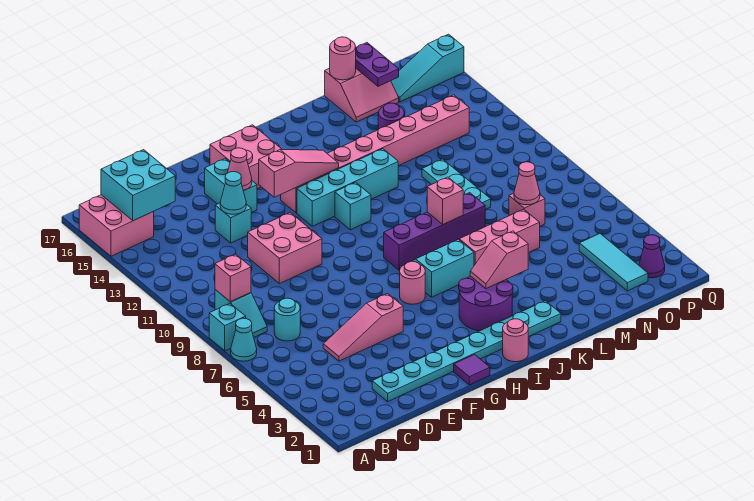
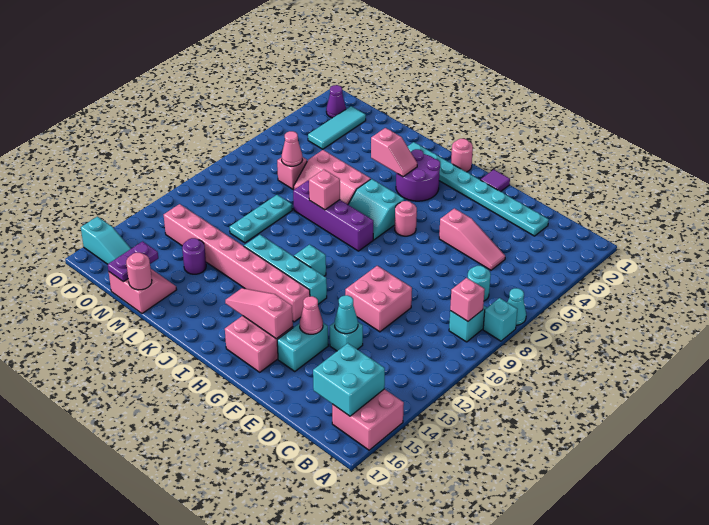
pink 1x3 slope [259,150,339,197] -> pink 1x3 slope moved to [225,288,293,339]

